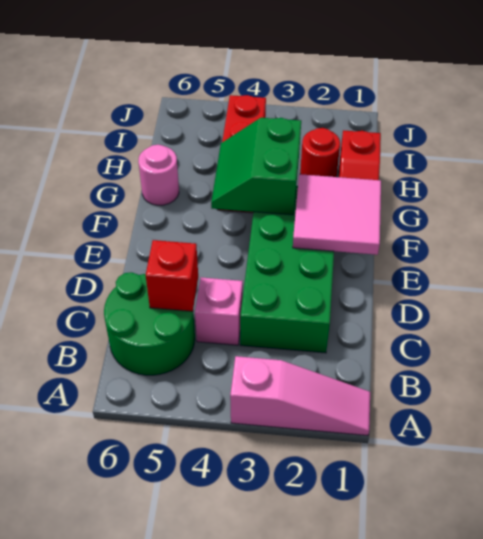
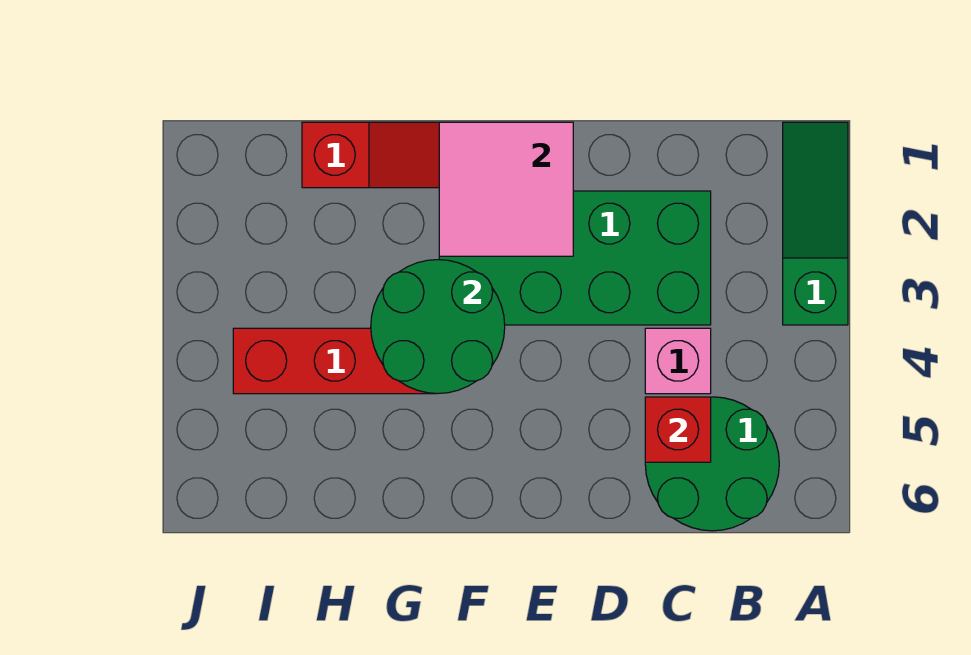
pink 1x3 slope [230,356,370,436] -> green 1x3 slope [783,122,848,325]
green 2x2 slope [211,118,301,215] -> green 2x2 round brick [371,260,505,394]
pink 1x1 round brick [138,145,179,205] -> none
red 1x1 round brick [300,128,340,177] -> none

